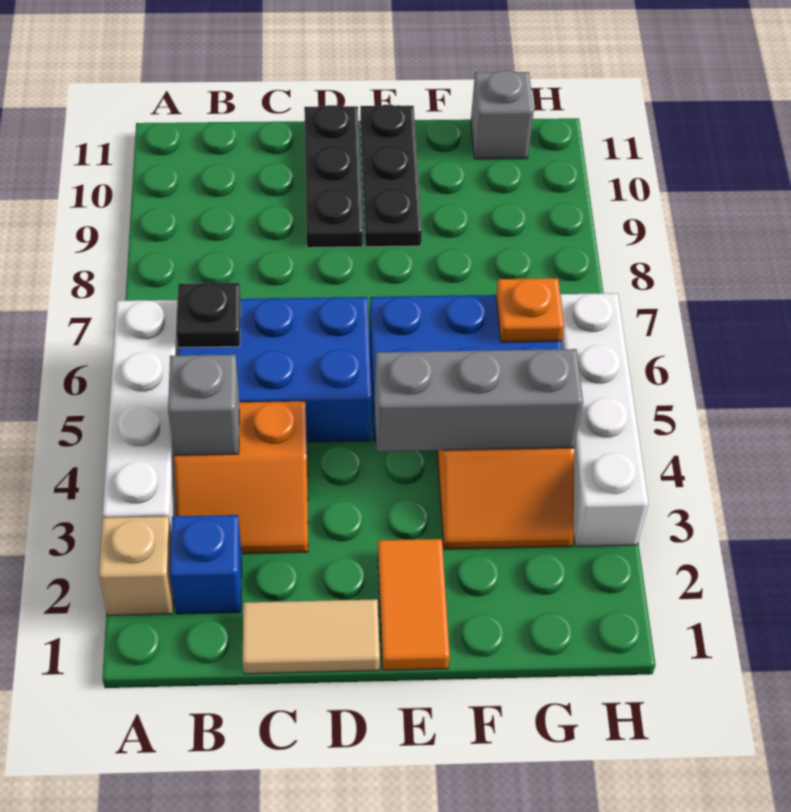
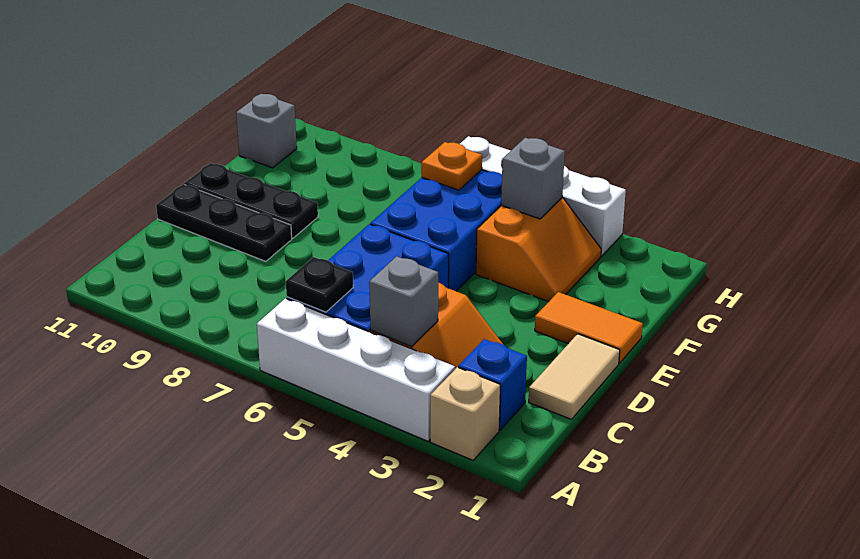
grey 1x3 brick [375,349,583,452] -> grey 1x1 brick [501,138,565,219]

